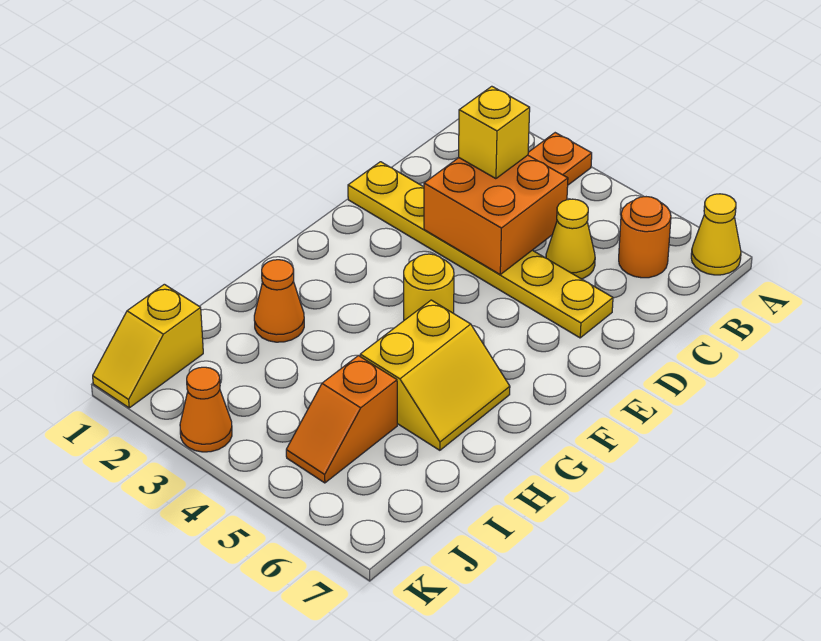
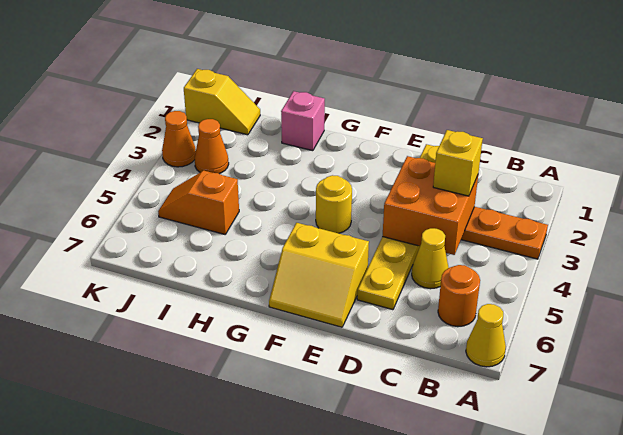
yellow 2x2 slope [360,300,510,450] -> yellow 2x2 slope moved to [269,223,369,327]
none -> pink 1x1 brick [281,91,325,151]
orange 1x1 cone [254,260,304,342] -> orange 1x1 cone moved to [195,119,229,174]
yellow 1x2 slope [93,284,203,408] -> yellow 1x2 slope turned to [184,69,260,135]

